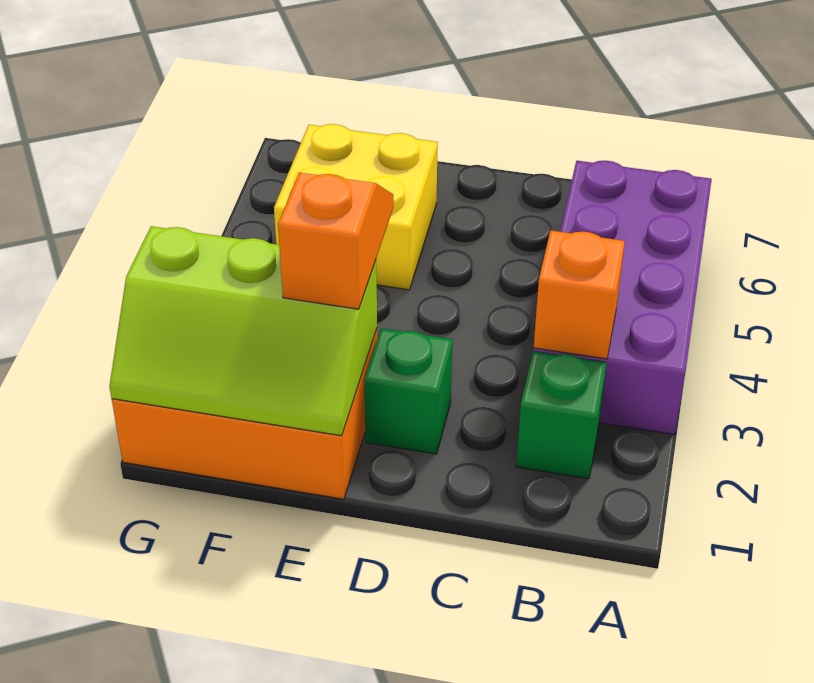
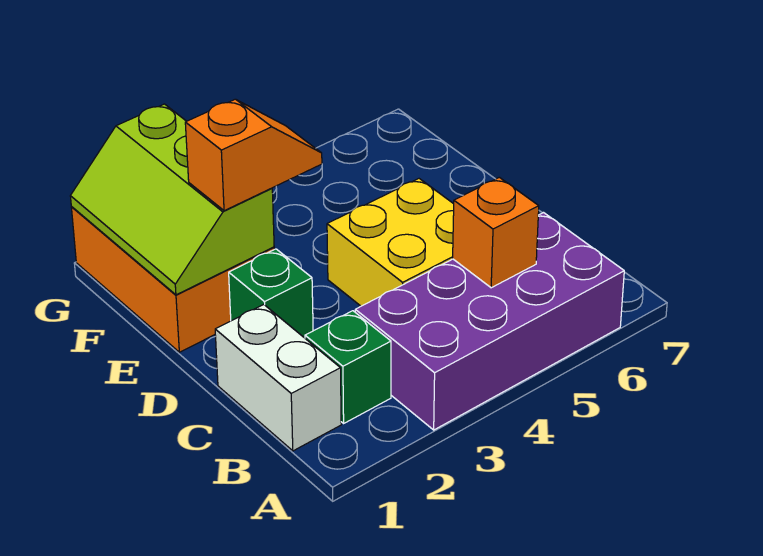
none -> white 1x2 brick [215,305,341,451]
orange 1x1 brick [534,231,625,359] -> orange 1x1 brick moved to [453,177,539,288]
yellow 2x2 brick [274,124,438,290] -> yellow 2x2 brick moved to [327,179,454,306]

